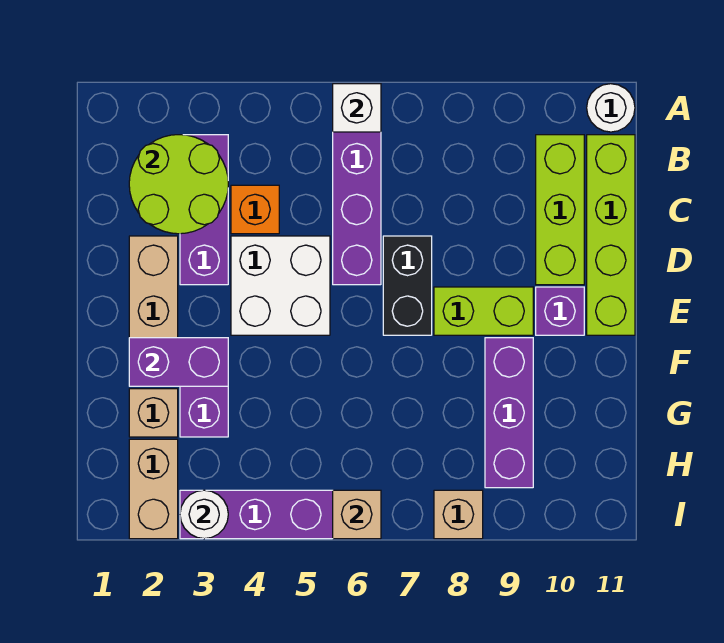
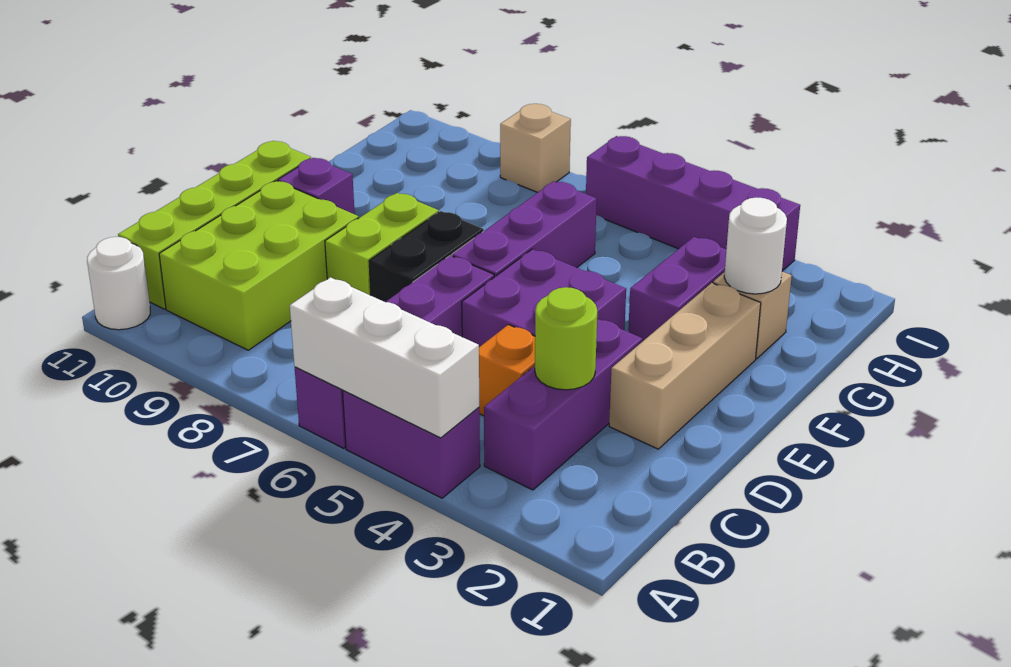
white 1x1 brick [333,84,381,132] -> white 1x3 brick [290,277,479,438]
lime 2x2 round brick [129,135,228,234] -> lime 1x1 round brick [535,287,597,390]
lime 1x3 brick [536,135,584,285] -> lime 2x3 brick [159,181,359,350]
white 2x2 brick [231,236,330,335] -> purple 2x2 brick [462,249,626,347]
lime 1x2 brick [434,287,533,335] -> lime 1x2 brick turned to [325,193,439,295]
purple 1x2 brick [129,338,228,386] -> purple 1x2 brick moved to [343,391,480,498]
purple 1x3 brick [485,338,533,488] -> purple 1x3 brick moved to [452,181,597,277]
tan 1x2 brick [129,439,178,539] -> none
white 1x1 round brick [180,490,228,539] -> white 1x1 round brick moved to [724,197,787,294]
tan 1x1 brick [333,490,381,539] -> none

